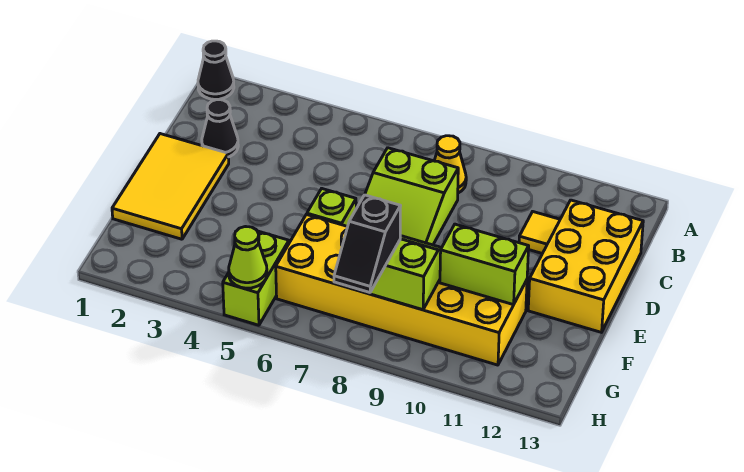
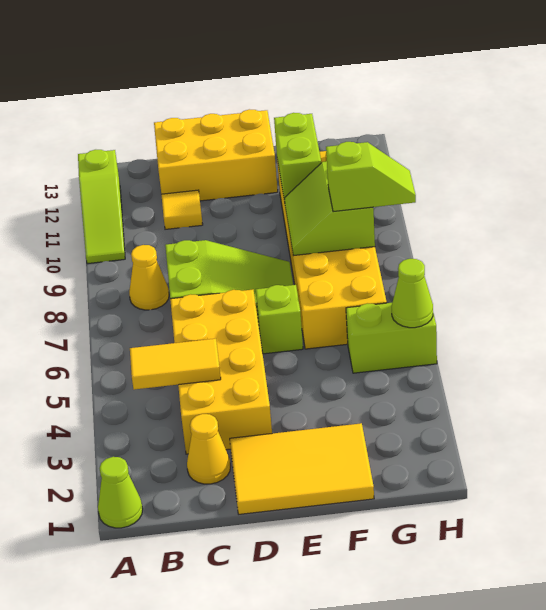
black 1x1 cone [198,41,234,99] -> lime 1x1 cone [98,457,143,528]
none -> lime 1x3 slope [78,150,125,264]
none -> yellow 1x2 tile [130,339,221,390]
black 1x1 cone [202,100,238,157] -> yellow 1x1 cone [187,414,230,484]
none -> yellow 2x4 brick [170,290,272,454]
black 1x2 slope [334,195,400,292] -> lime 1x2 slope [326,142,416,212]

